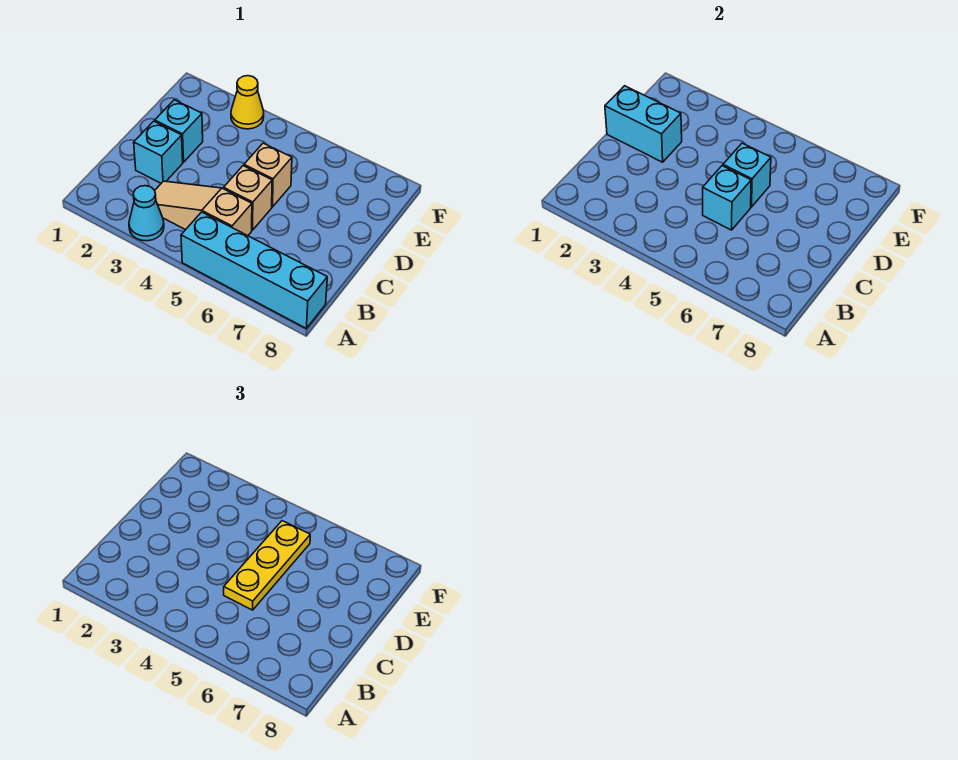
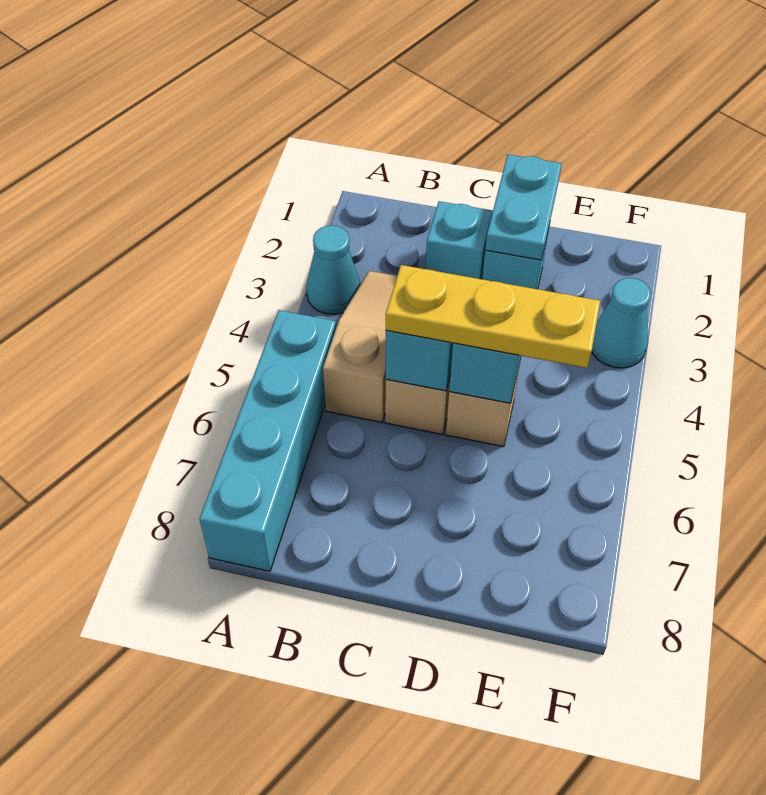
cyan 1x2 brick [605,86,682,162] -> cyan 1x2 plate [485,155,562,260]
yellow 1x1 cone [231,76,264,129] -> cyan 1x1 cone [592,278,651,368]

